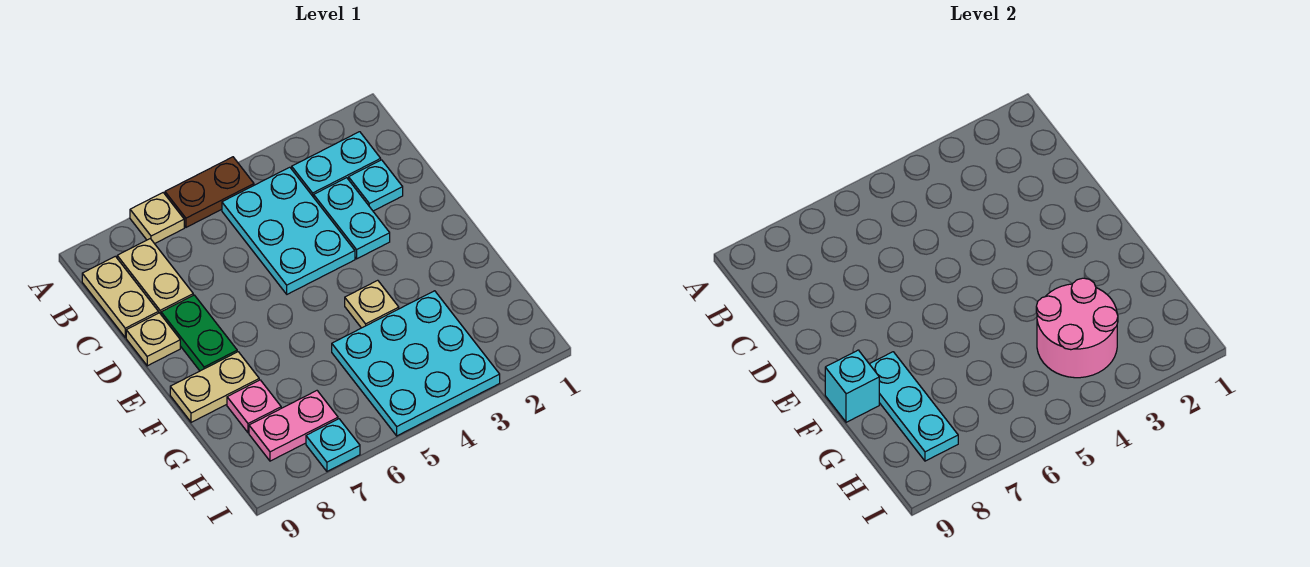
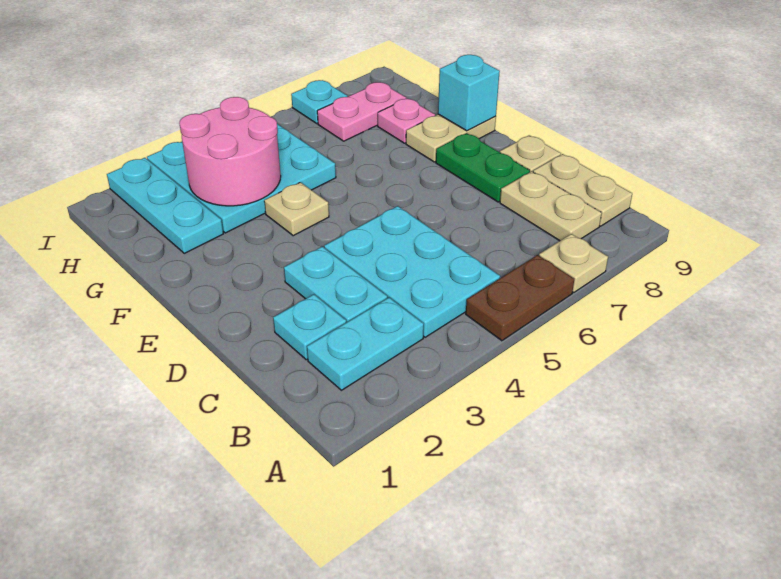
cyan 1x3 plate [870,352,958,461] -> cyan 1x3 plate moved to [107,158,223,253]

